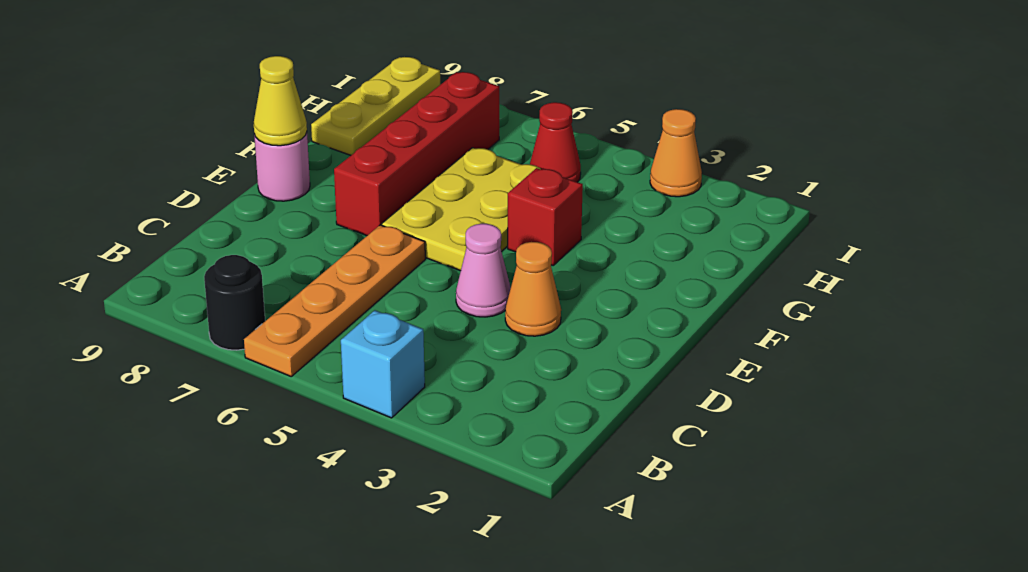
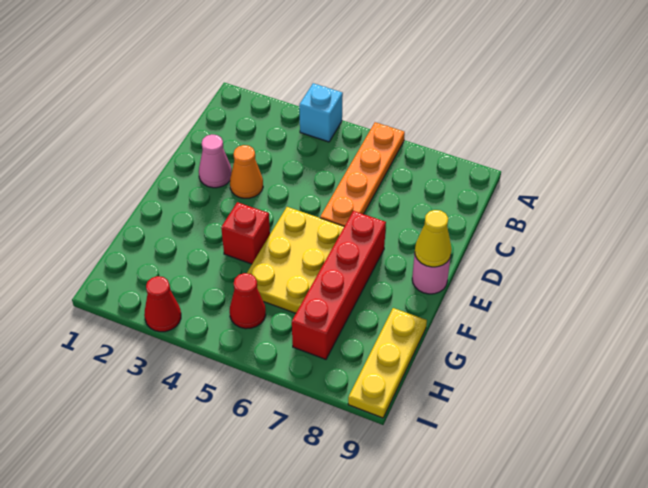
black 1x1 round brick [204,255,265,350] -> none
pink 1x1 cone [456,224,511,317] -> pink 1x1 cone moved to [199,134,232,188]
orange 1x1 cone [650,109,702,197] -> red 1x1 cone [144,276,181,332]

